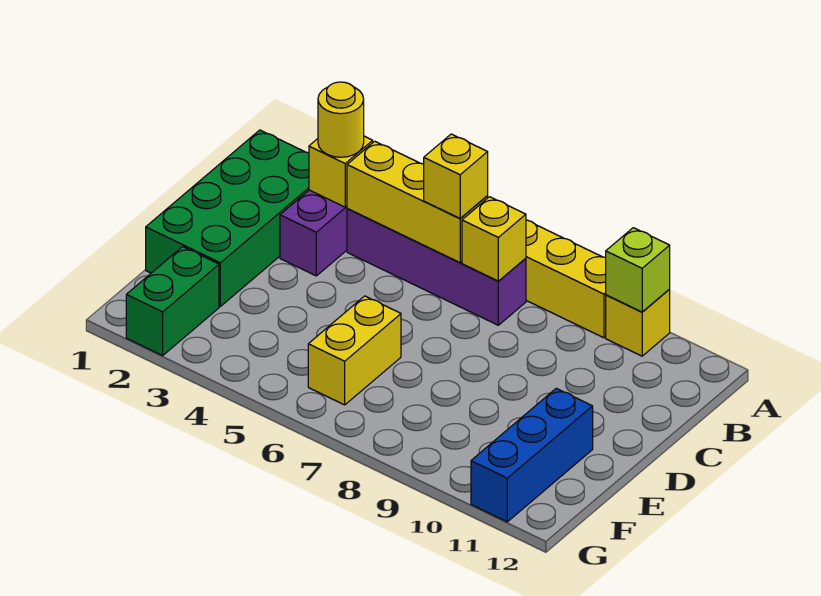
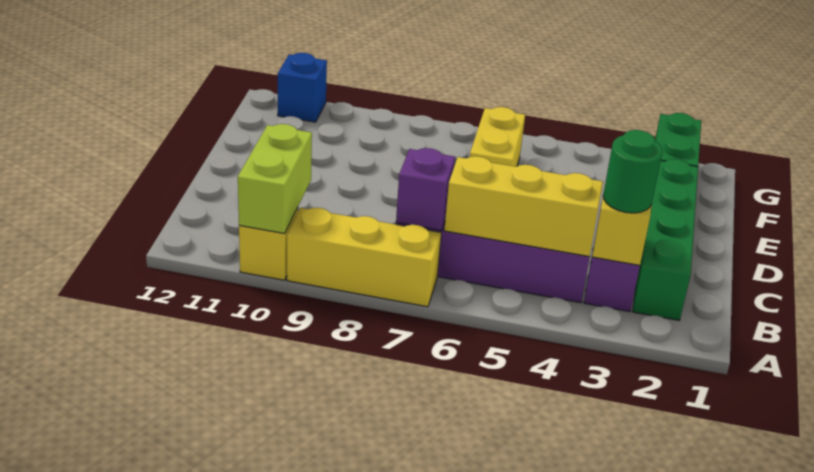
lime 1x1 brick [606,228,670,312] -> lime 1x2 brick [238,124,312,234]
green 2x4 brick [146,130,309,306] -> green 1x4 brick [633,159,698,320]
yellow 1x1 round brick [318,82,364,157] -> green 1x1 round brick [603,130,662,213]
yellow 1x1 brick [424,134,488,218] -> none
yellow 1x1 brick [462,197,526,281] -> purple 1x1 brick [396,148,455,231]
blue 1x3 brick [471,388,593,522] -> blue 1x1 brick [278,53,327,122]

